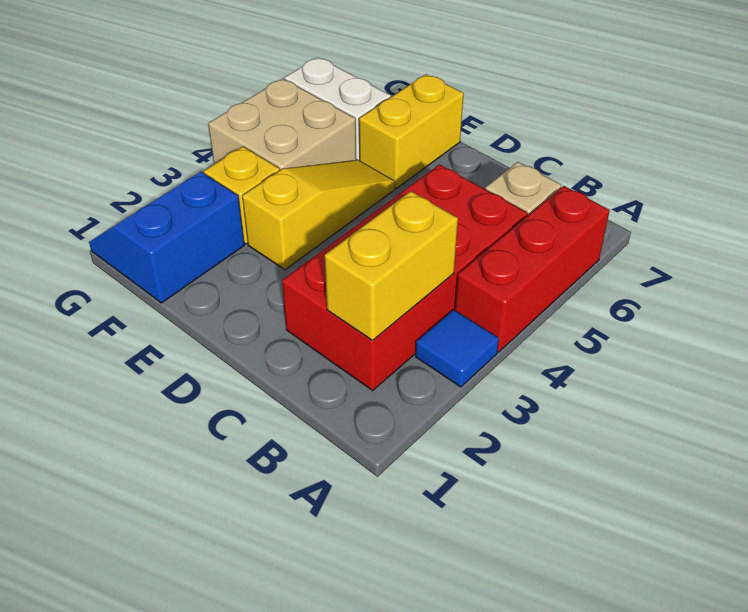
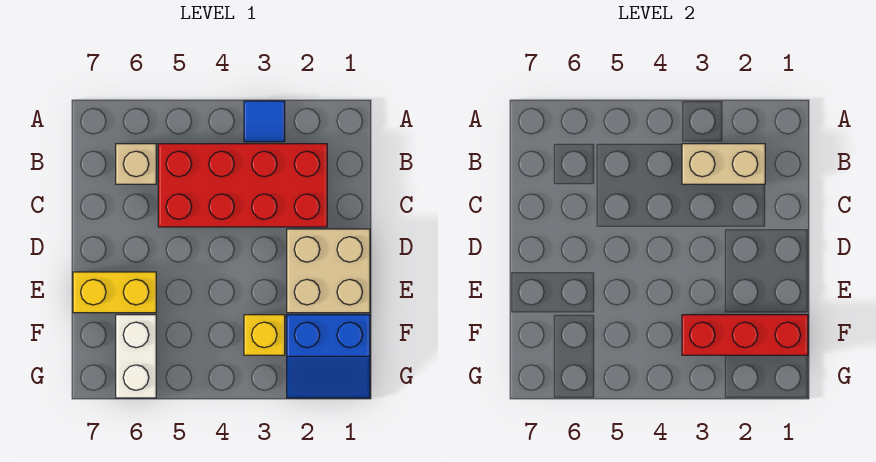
red 1x3 brick [455,186,610,352] -> red 1x3 brick moved to [682,315,808,355]
yellow 1x2 brick [325,191,458,340] -> tan 1x2 brick [682,144,765,184]
yellow 1x3 slope [242,160,395,270] -> none
tan 2x2 brick [208,78,356,170] -> tan 2x2 brick moved to [287,229,370,313]

